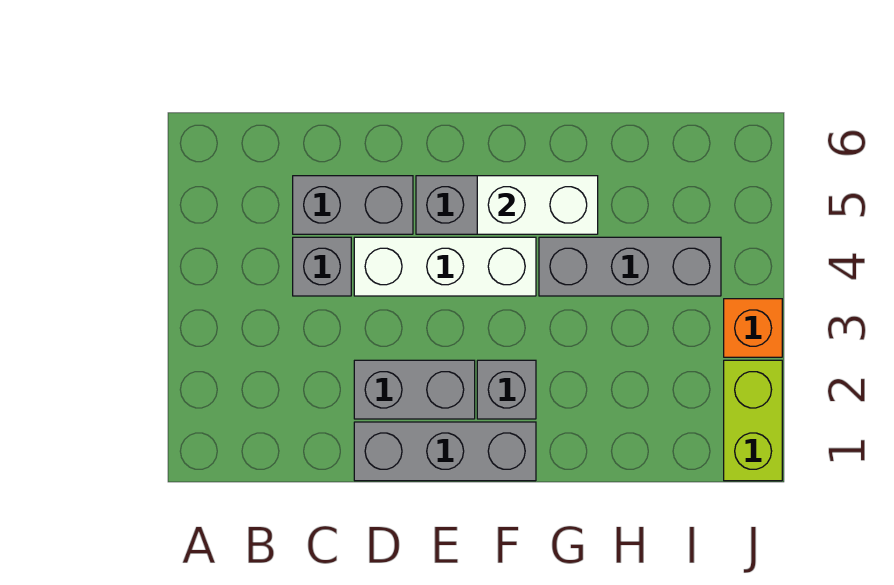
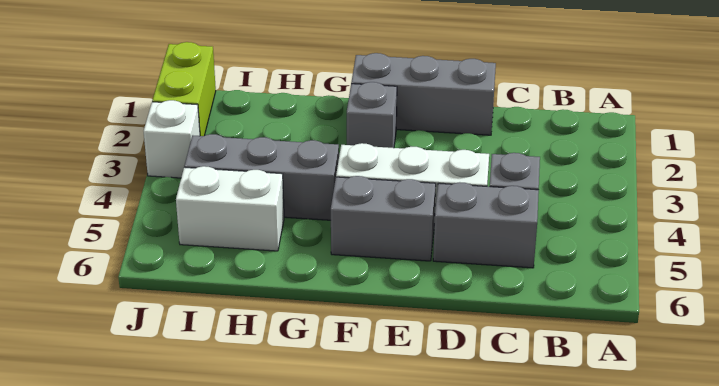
grey 1x2 brick [354,360,475,419] -> none
white 1x2 brick [477,176,598,234] -> white 1x2 brick moved to [176,166,284,251]
orange 1x1 brick [724,299,782,357] -> white 1x1 brick [144,100,200,178]

